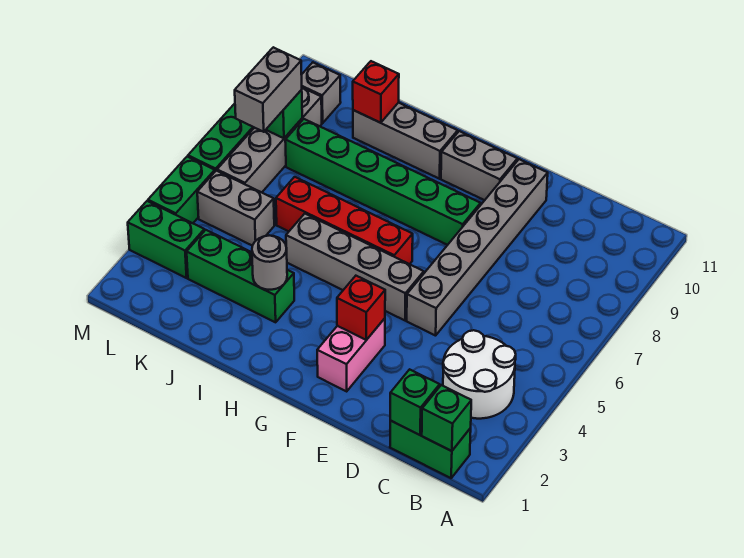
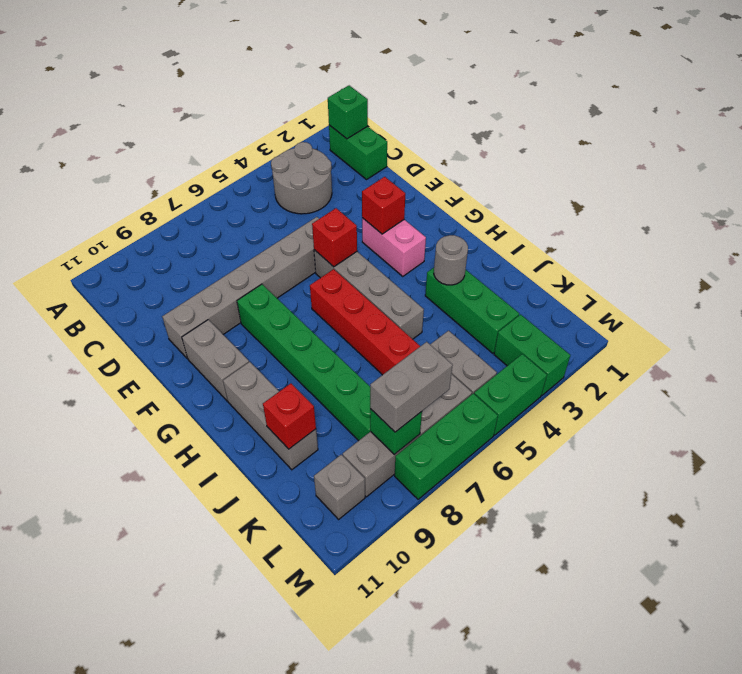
white 2x2 round brick [443,330,516,419] -> grey 2x2 round brick [271,142,332,214]
green 1x1 brick [390,369,440,435] -> none
pink 1x2 brick [317,318,385,391] -> pink 1x2 brick turned to [362,218,426,276]
none -> red 1x1 brick [312,208,357,267]

